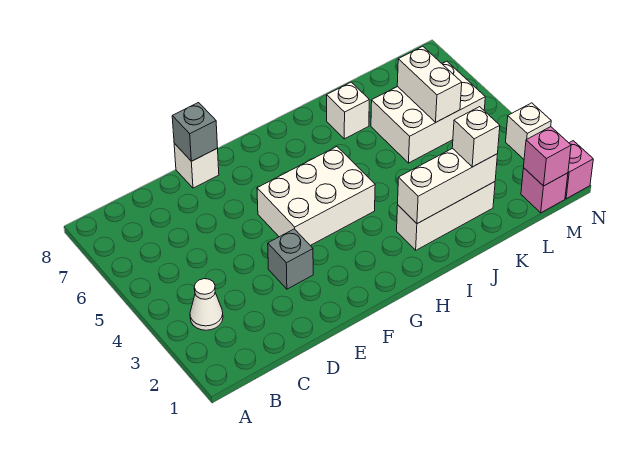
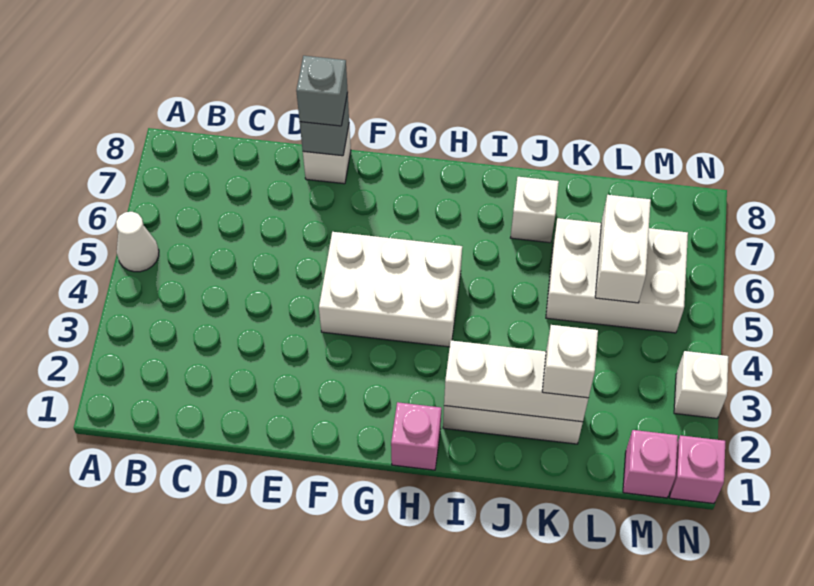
white 1x1 cone [190,279,223,330] -> white 1x1 cone moved to [116,212,159,272]
grey 1x1 brick [268,229,313,289] -> grey 1x1 brick moved to [296,56,348,126]
pink 1x1 brick [524,127,571,186] -> pink 1x1 brick moved to [391,402,441,470]

